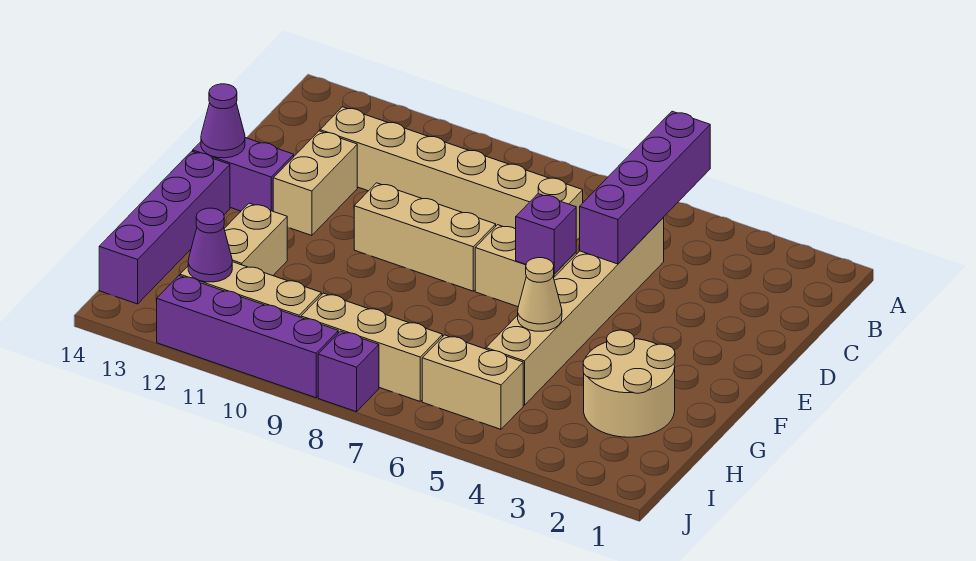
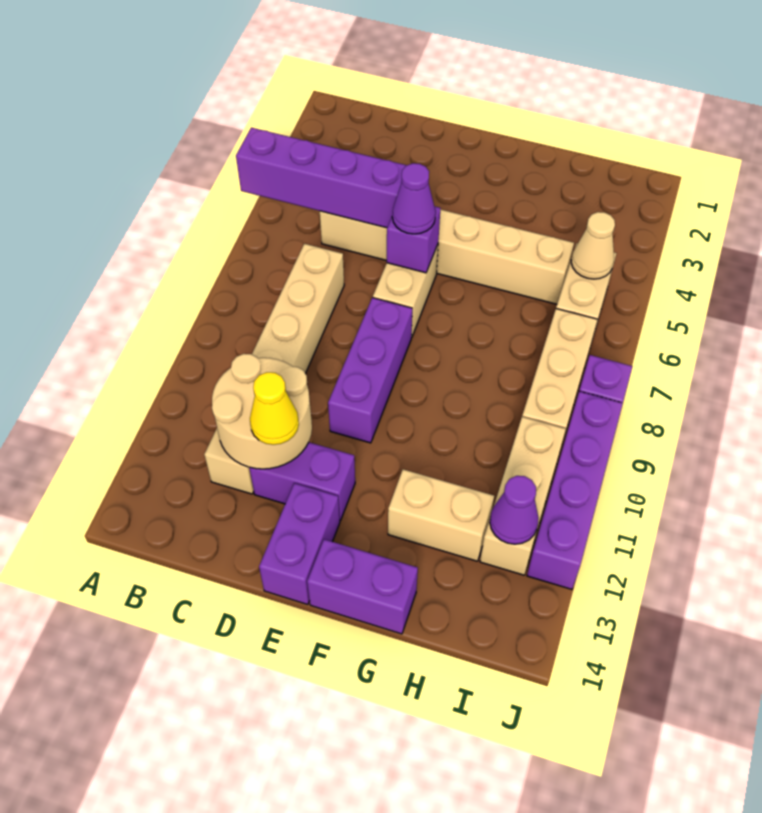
tan 1x2 brick [273,131,357,236] -> purple 1x2 brick [249,442,355,520]
none -> yellow 1x1 cone [250,372,299,445]
tan 1x3 brick [354,183,496,291] -> purple 1x3 brick [328,298,412,443]
purple 1x1 cone [201,84,245,158] -> purple 1x1 cone moved to [392,163,436,234]
purple 1x4 brick [99,151,230,304] -> purple 1x2 brick [307,539,418,634]
tan 2x2 round brick [583,330,675,437] -> tan 2x2 round brick moved to [212,354,312,469]
tan 1x1 cone [518,258,562,331] -> tan 1x1 cone moved to [571,212,615,279]

